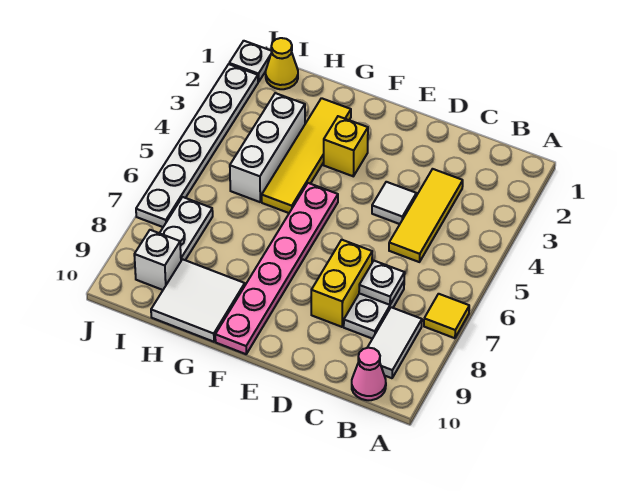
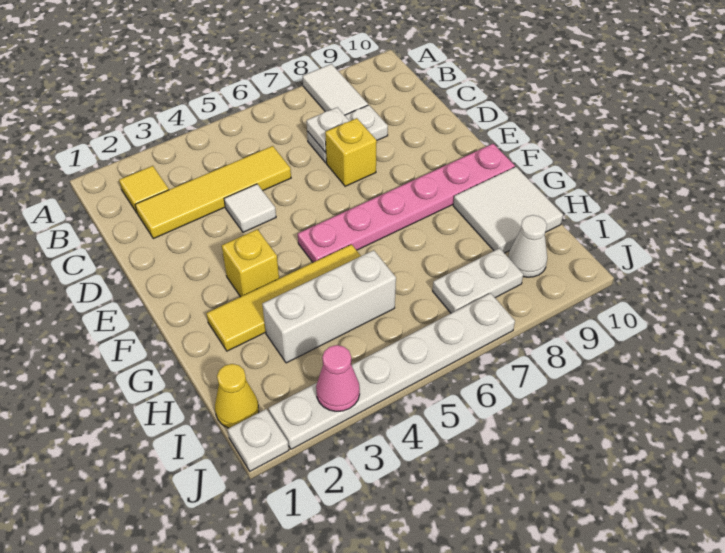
yellow 1x1 tile [424,294,469,338] -> yellow 1x1 tile moved to [119,166,169,213]
white 1x2 tile [367,307,422,378] -> white 1x2 tile turned to [302,64,368,115]
pink 1x1 cone [352,348,386,400] -> pink 1x1 cone moved to [316,345,360,411]
yellow 1x3 tile [389,169,463,262] -> yellow 1x4 tile [135,146,291,239]
yellow 1x2 brick [311,240,372,327] -> yellow 1x1 brick [325,118,377,186]
white 1x1 brick [134,230,181,290] -> white 1x1 cone [508,215,547,277]

